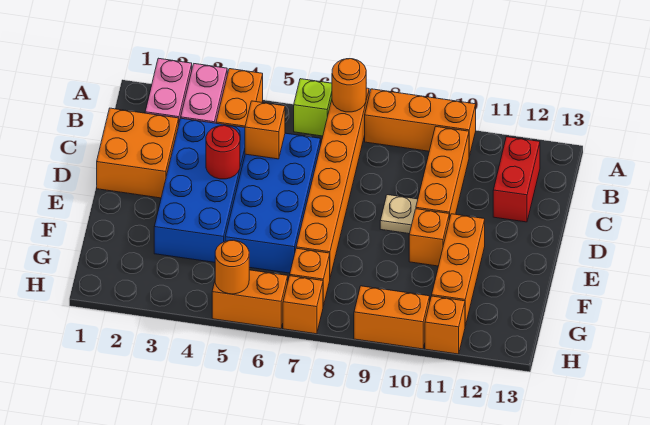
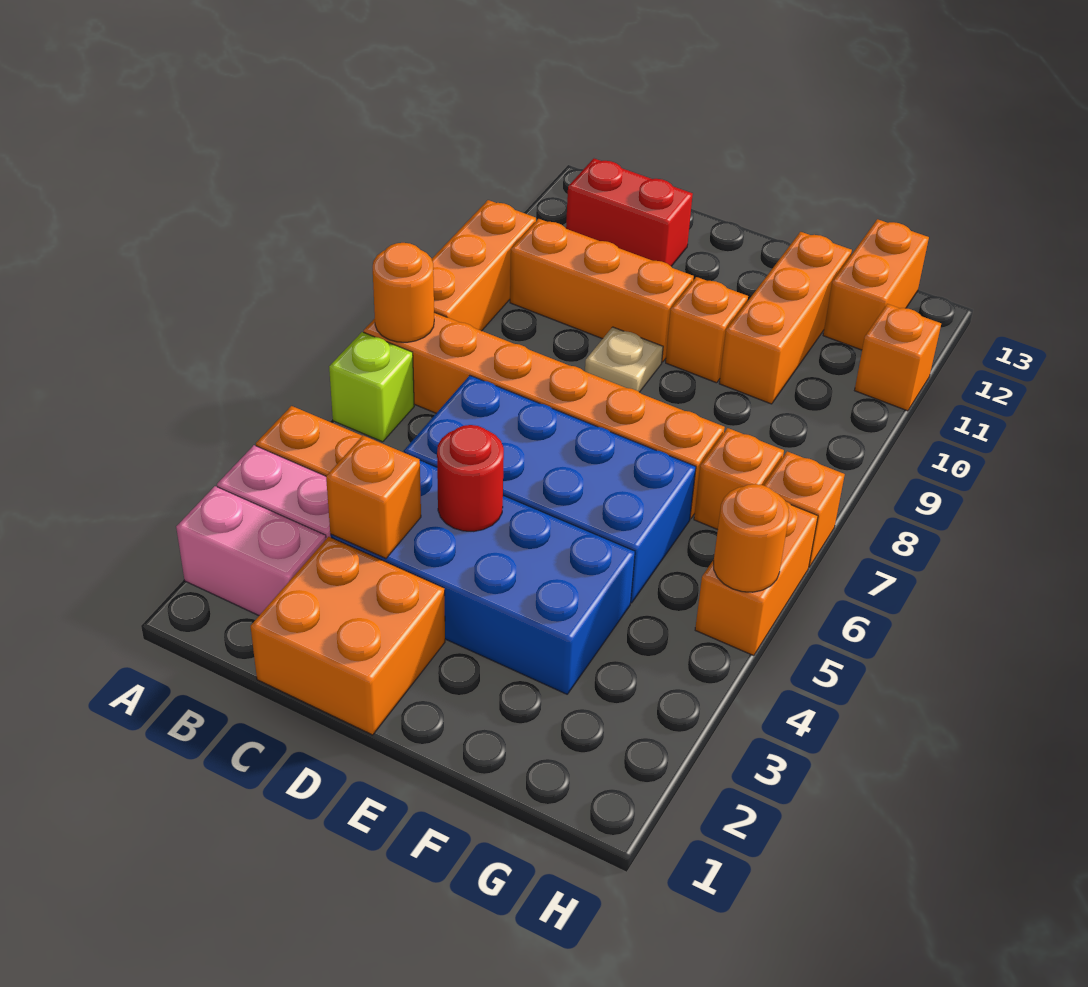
orange 1x1 brick [245,101,285,159] -> orange 1x1 brick moved to [326,436,421,558]
orange 1x3 brick [432,214,485,326] -> orange 1x3 brick turned to [719,232,852,404]
orange 1x2 brick [354,286,430,349] -> orange 1x2 brick moved to [823,219,929,350]

